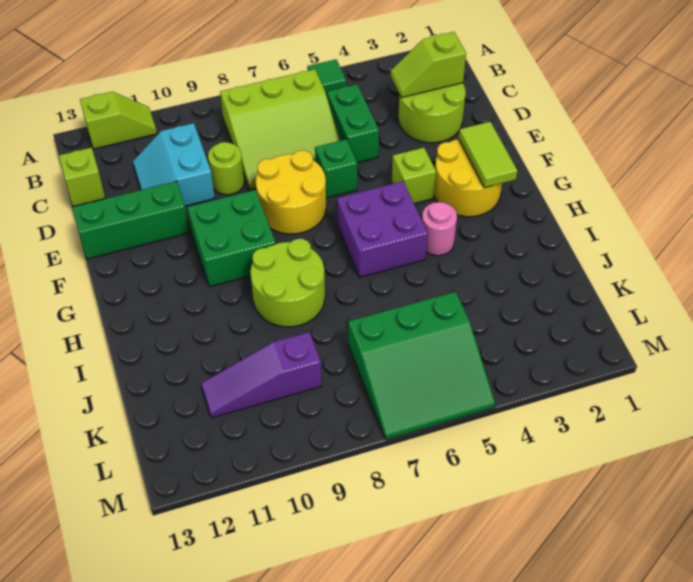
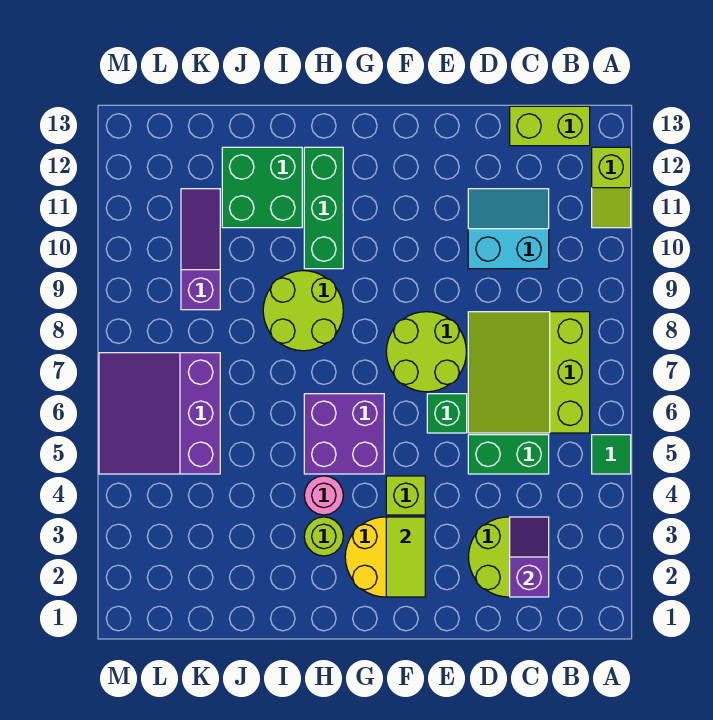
lime 1x2 slope [391,32,466,98] -> purple 1x2 slope [510,517,549,597]
lime 1x1 brick [59,148,105,207] -> lime 1x2 brick [510,106,590,146]
lime 1x1 round brick [208,142,244,195] -> lime 1x1 round brick moved to [304,517,343,556]
yellow 2x2 round brick [256,150,326,234] -> lime 2x2 round brick [386,312,467,392]
green 1x3 brick [72,181,190,259] -> green 1x3 brick moved to [304,147,343,269]
lime 1x2 tile [459,122,517,188] -> lime 1x2 tile turned to [386,517,425,597]
green 2x2 brick [187,190,276,287] -> green 2x2 brick moved to [222,147,302,228]
green 3x3 slope [348,292,495,440] -> purple 3x3 slope [99,353,220,474]

